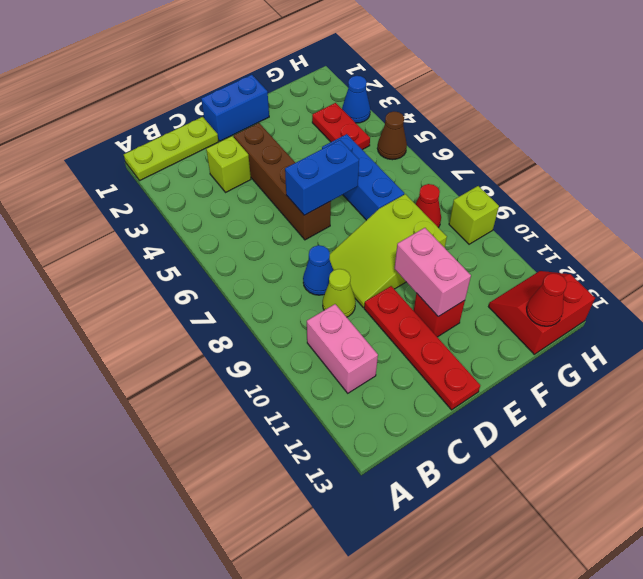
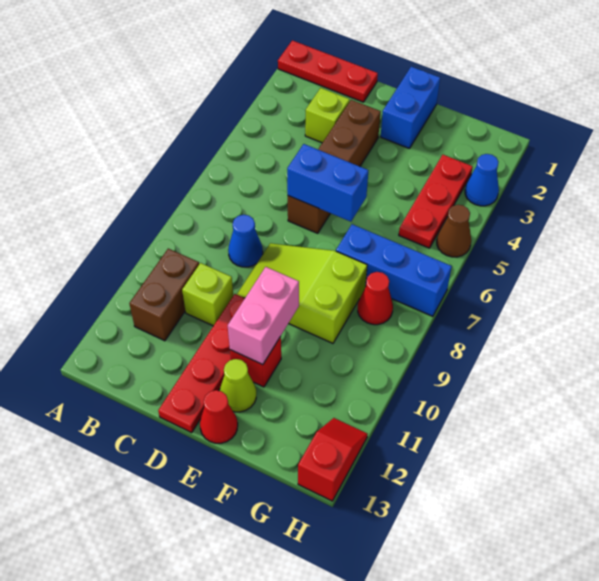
lime 1x3 plate [124,117,219,180] -> red 1x3 plate [278,40,378,102]
pink 1x2 brick [307,304,378,393] -> brown 1x2 brick [129,249,199,341]
lime 1x1 cone [323,269,356,317] -> lime 1x1 cone moved to [220,359,256,412]
blue 1x2 brick [201,75,269,141] -> blue 1x2 brick turned to [381,67,440,149]
blue 1x3 brick [322,134,404,220] -> blue 1x3 brick turned to [336,224,452,316]
red 1x2 plate [312,103,370,150] -> red 1x3 plate [399,155,473,248]
red 2x2 slope [489,271,595,354] -> red 1x2 slope [298,418,368,501]
red 1x1 cone [527,273,567,326] -> red 1x1 cone moved to [200,390,238,443]
lime 1x1 brick [449,186,499,244] -> lime 1x1 brick moved to [182,263,233,326]

